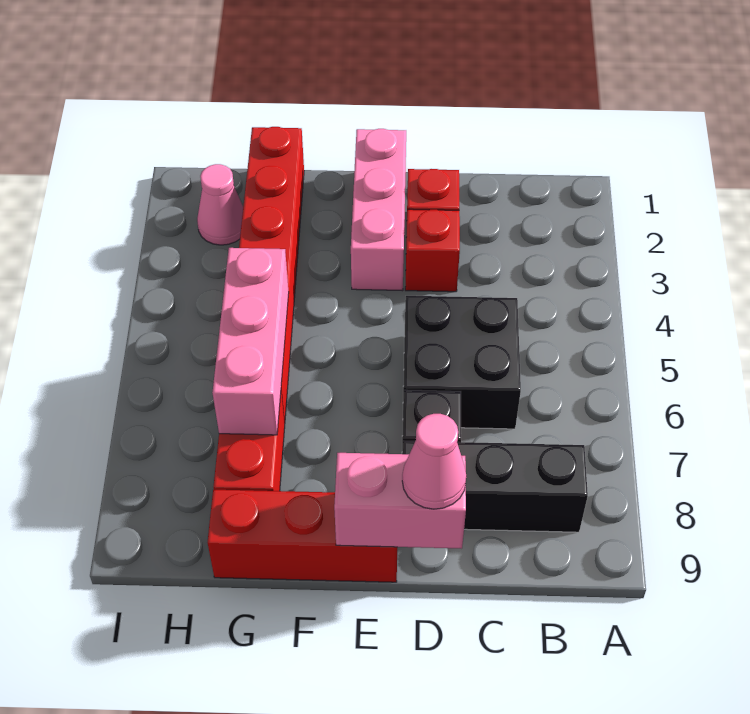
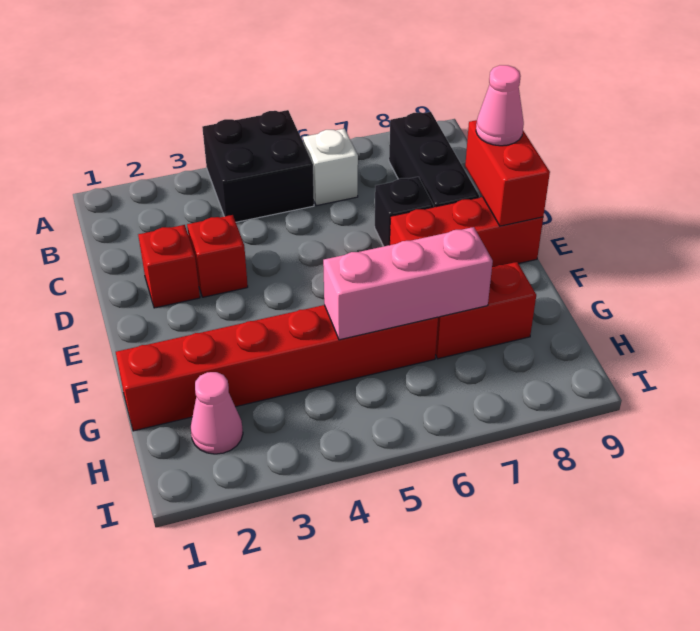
none -> white 1x1 brick [303,129,358,206]
black 2x2 brick [403,296,521,429] -> black 2x2 brick moved to [202,110,314,222]
pink 1x2 brick [334,453,466,549] -> red 1x2 brick [465,120,550,226]
pink 1x3 brick [351,129,406,291] -> none
red 1x3 brick [208,490,397,582] -> red 1x3 brick turned to [390,197,543,267]

